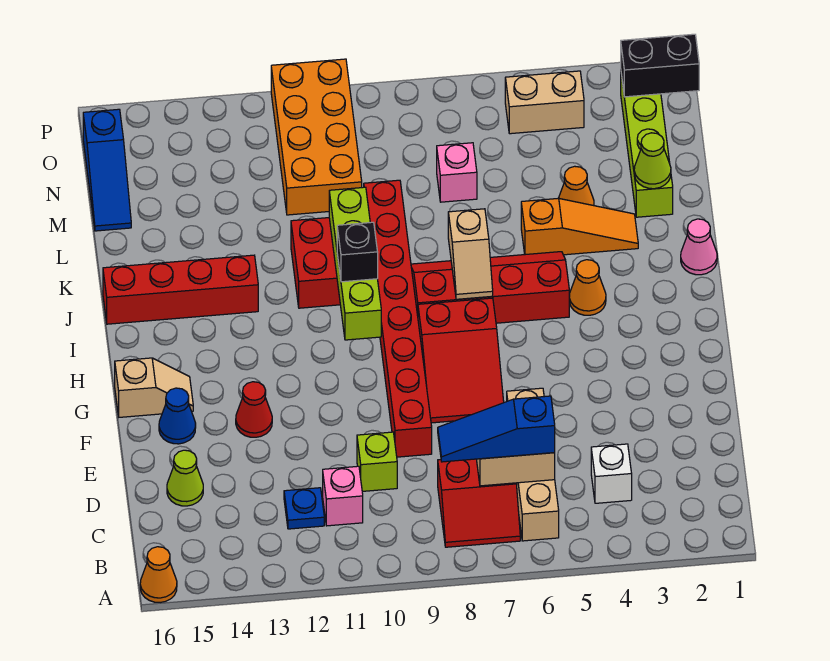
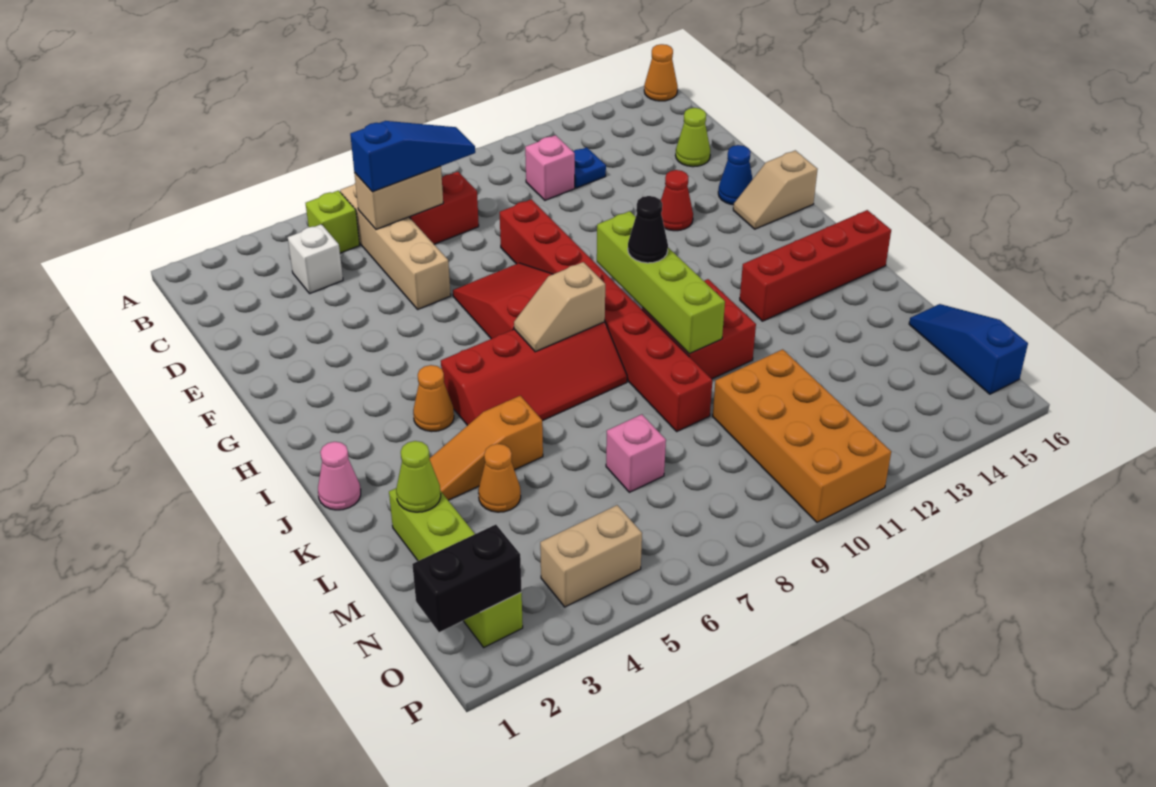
lime 1x1 brick [357,432,397,491] -> lime 1x1 brick moved to [306,190,360,253]
tan 1x2 slope [448,209,493,299] -> tan 1x2 slope turned to [514,262,605,352]
black 1x1 brick [337,222,378,282] -> black 1x1 cone [628,196,668,263]

